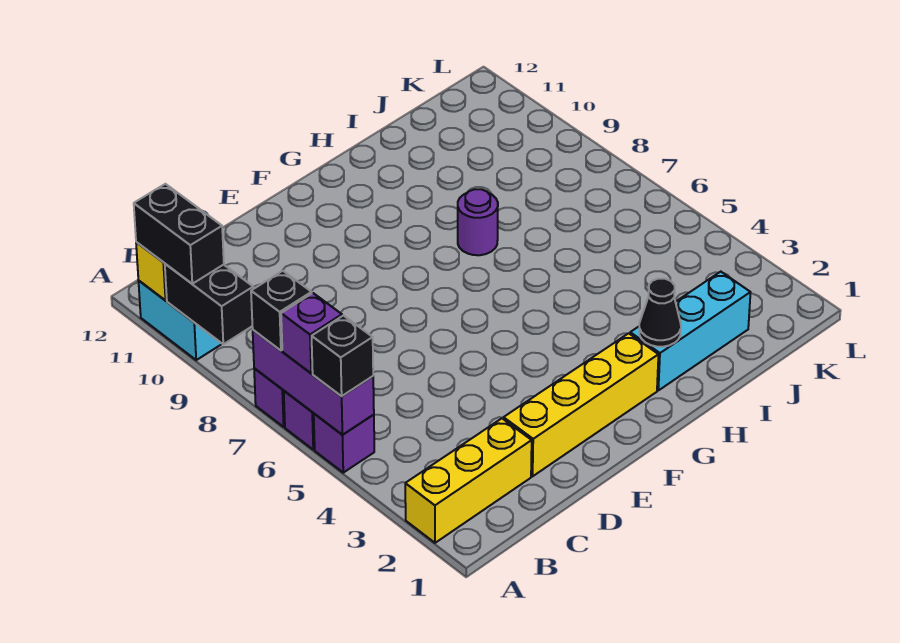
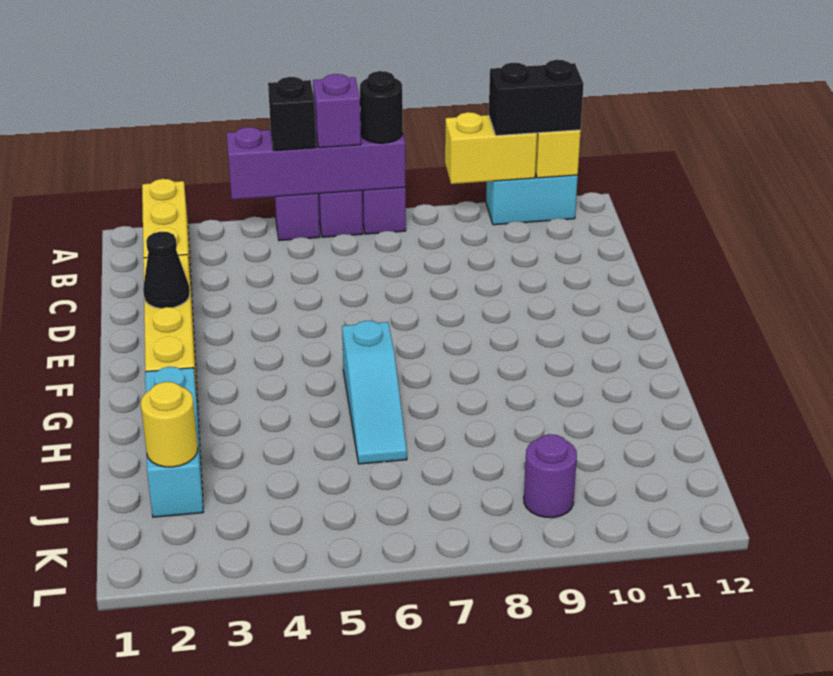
purple 1x3 brick [253,330,374,435] -> purple 1x4 brick [226,124,406,200]
black 1x1 brick [251,271,312,350] -> black 1x1 round brick [360,71,403,143]
black 1x2 brick [165,264,253,344] -> yellow 1x2 brick [445,112,537,184]
none -> cyan 1x3 slope [342,321,407,464]
black 1x1 cone [639,279,681,347] -> black 1x1 cone moved to [143,232,190,308]
purple 1x1 round brick [458,189,498,255] -> purple 1x1 round brick moved to [524,434,577,518]
none -> yellow 1x1 round brick [141,382,198,467]

